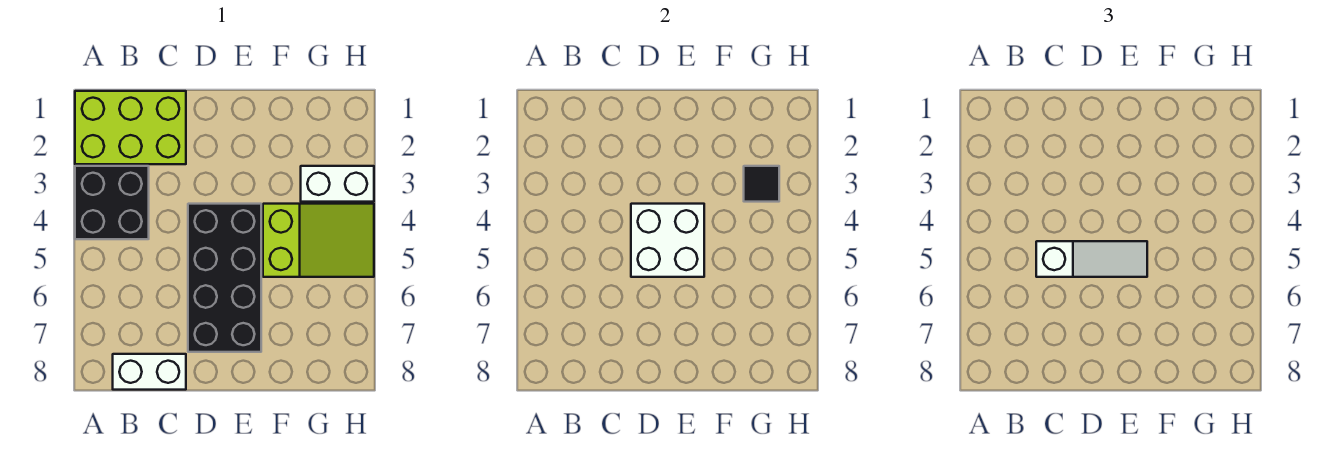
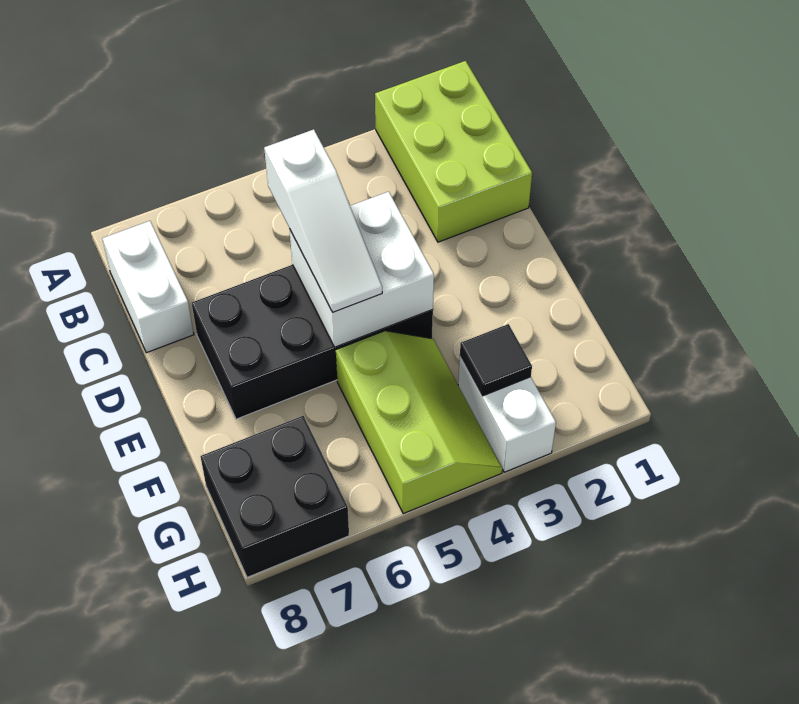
black 2x2 brick [75,166,149,239] -> black 2x2 brick moved to [200,416,349,577]
lime 2x3 slope [263,204,374,277] -> lime 2x3 slope turned to [336,331,502,514]

